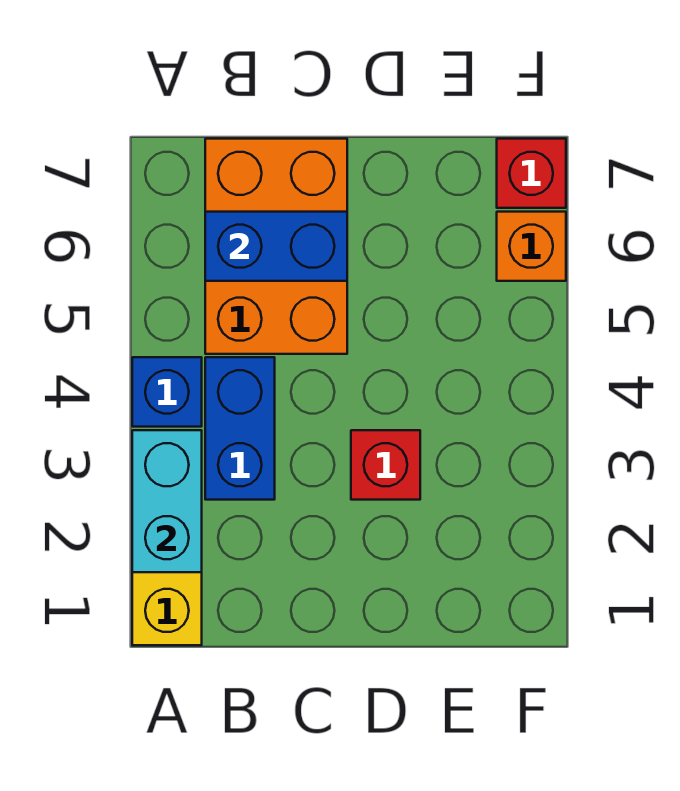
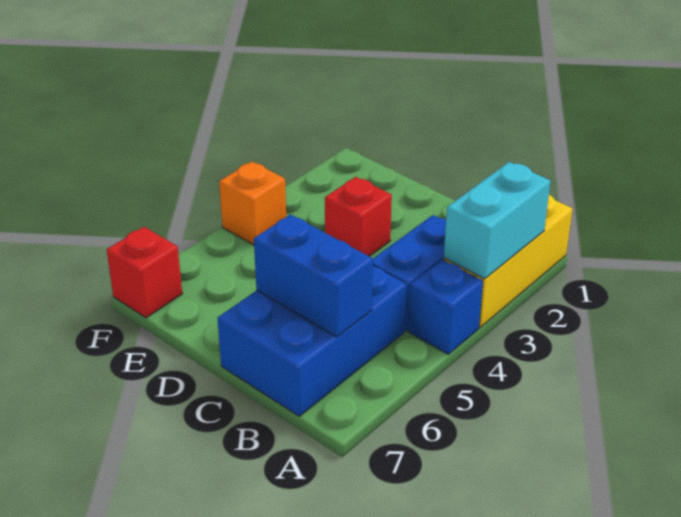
orange 2x3 brick [205,139,347,354] -> blue 2x3 brick [217,266,407,416]
orange 1x1 brick [497,212,566,281] -> orange 1x1 brick moved to [219,161,286,245]

